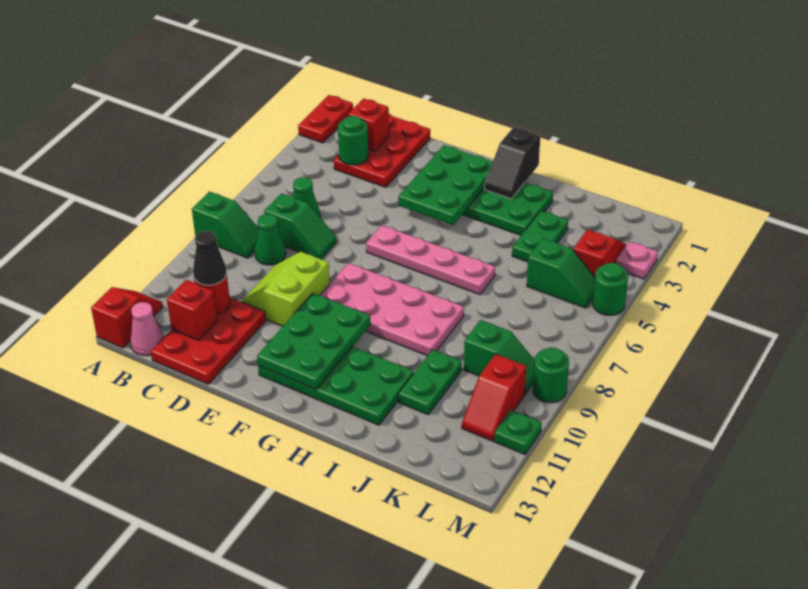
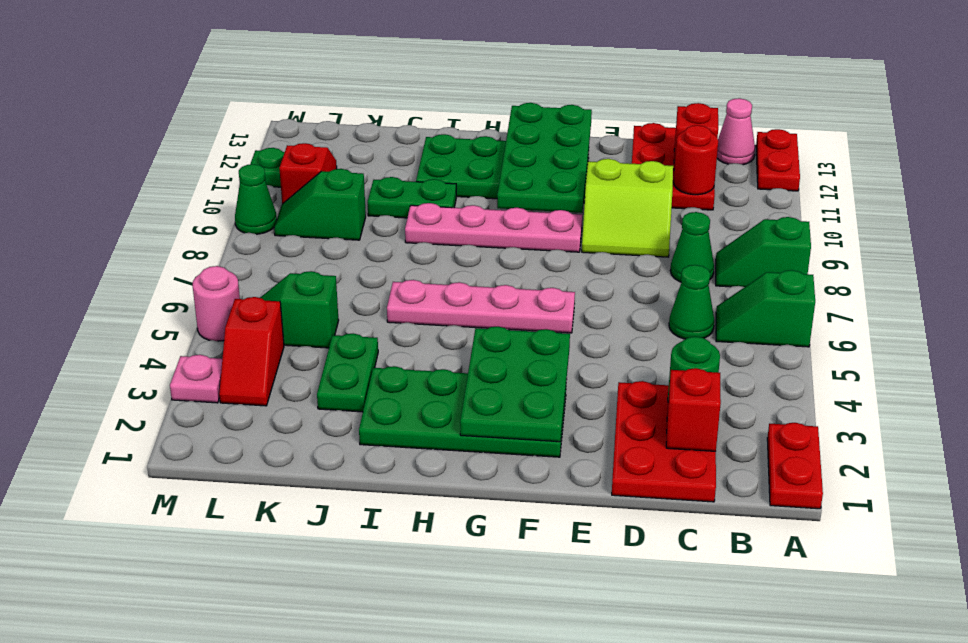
red 1x2 slope [91,287,163,348] -> red 1x2 plate [756,129,800,191]
green 1x2 slope [264,193,337,259] -> green 1x2 slope moved to [716,270,815,347]
black 1x1 cone [193,231,227,285] -> none
lime 2x2 slope [241,252,330,326] -> lime 2x2 slope turned to [582,159,673,257]
pink 2x4 plate [320,263,464,356] -> pink 1x4 plate [405,203,582,252]
green 2x3 plate [257,293,370,390] -> green 2x4 plate [497,103,592,213]
black 1x2 slope [485,127,540,199] -> none
green 1x2 plate [398,350,462,415] -> green 1x2 plate turned to [368,177,456,218]
green 1x1 round brick [593,263,628,315] -> pink 1x1 round brick [193,266,240,341]
green 1x1 round brick [533,347,569,403] -> green 1x1 cone [235,164,277,234]

